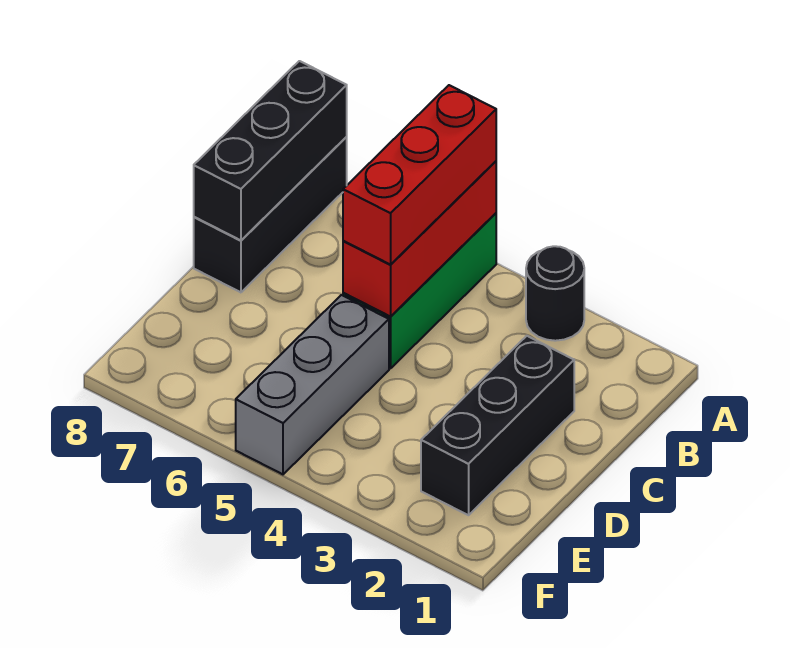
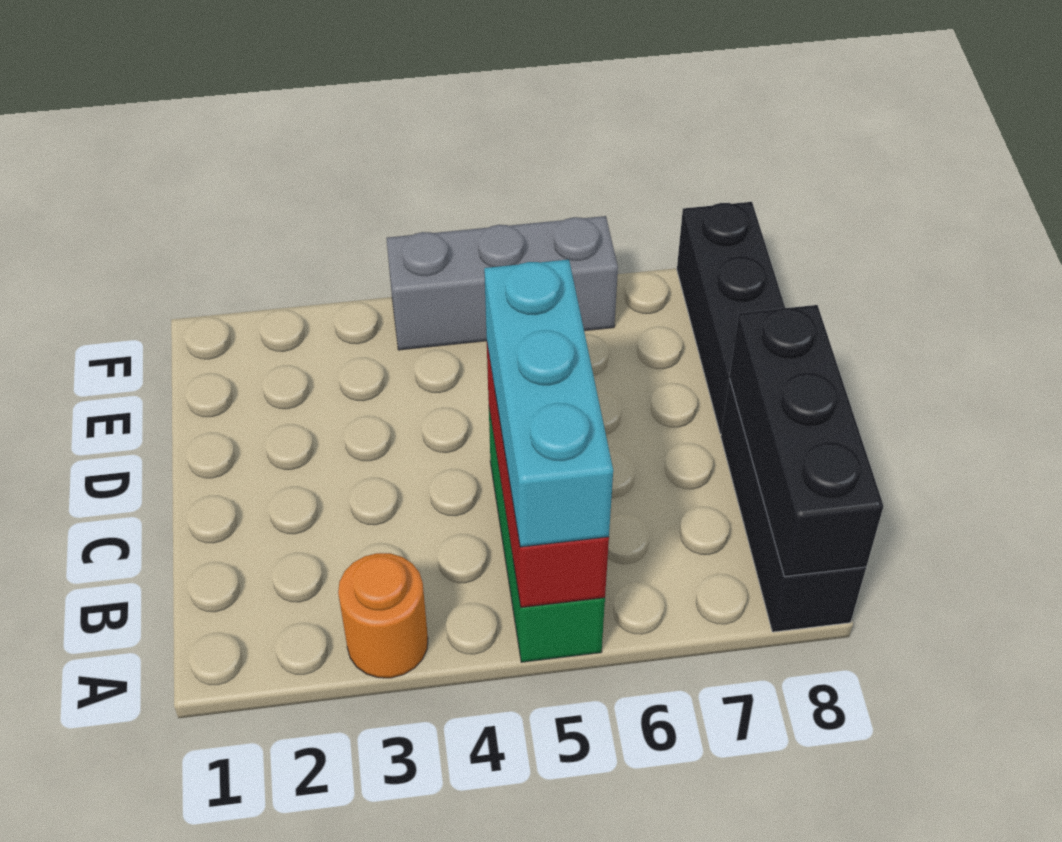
black 1x1 round brick [526,246,584,341] -> orange 1x1 round brick [338,553,428,678]
red 1x3 brick [343,85,496,265] -> cyan 1x3 brick [484,260,613,547]
black 1x3 brick [421,336,574,515] -> black 1x3 brick moved to [677,202,785,434]
grey 1x3 brick [236,295,389,474] -> grey 1x3 brick turned to [386,216,618,350]

